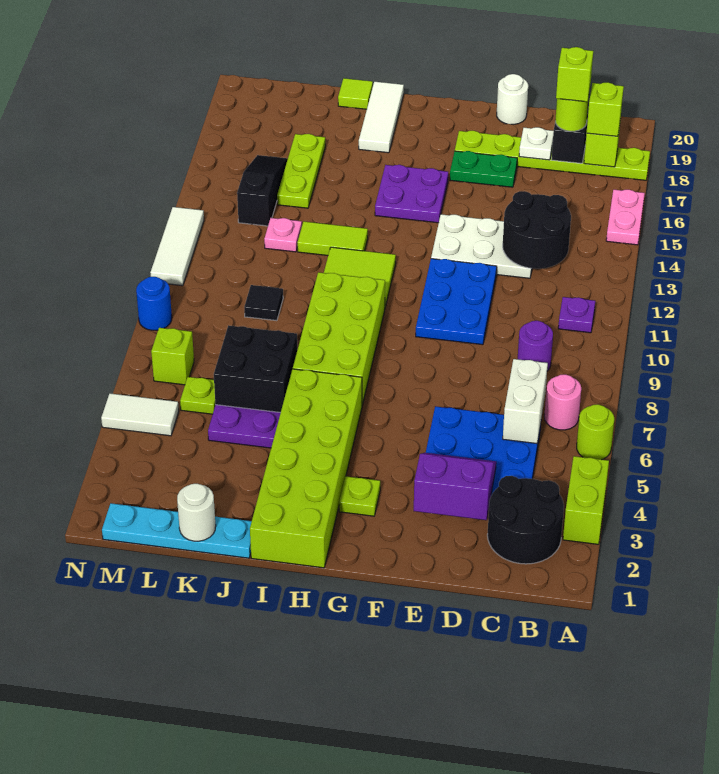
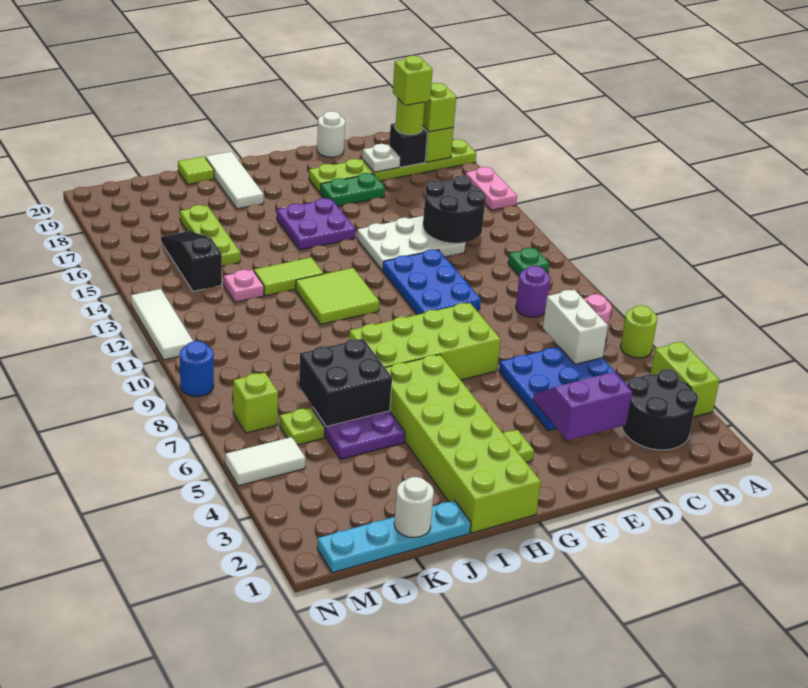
purple 1x1 plate [558,297,595,333] -> green 1x1 plate [508,248,549,276]
lime 2x4 brick [293,272,385,405] -> lime 2x4 brick turned to [349,303,501,380]
black 1x1 tile [244,285,283,321] -> none

